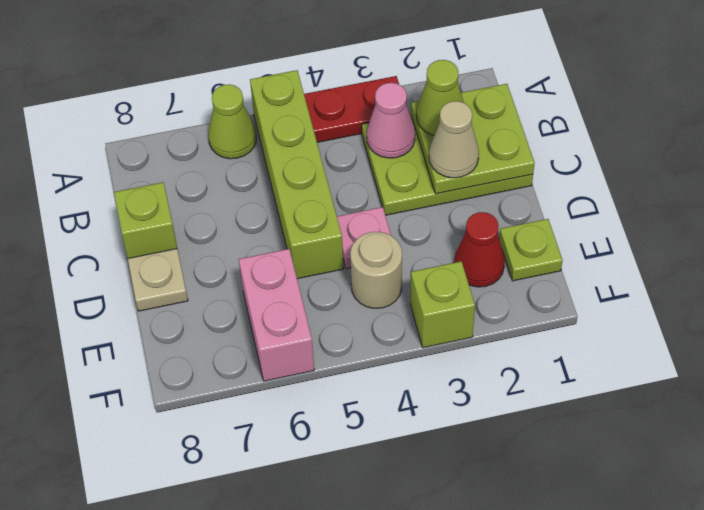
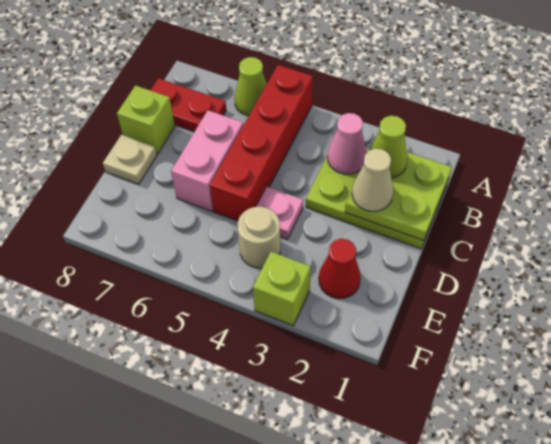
red 1x2 plate [304,76,399,142] -> red 1x2 plate moved to [150,78,226,132]
lime 1x4 brick [250,70,343,279] -> red 1x4 brick [210,65,313,221]
lime 1x1 plate [499,219,563,281] -> none
pink 1x2 brick [239,249,314,381] -> pink 1x2 brick moved to [171,110,243,211]

